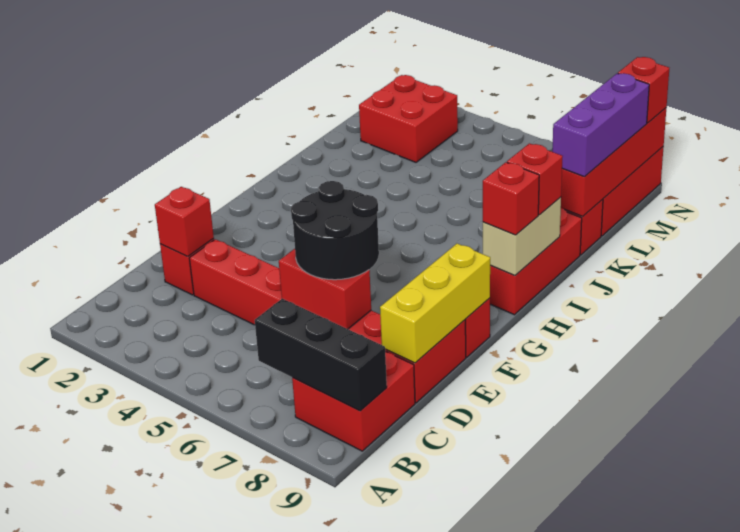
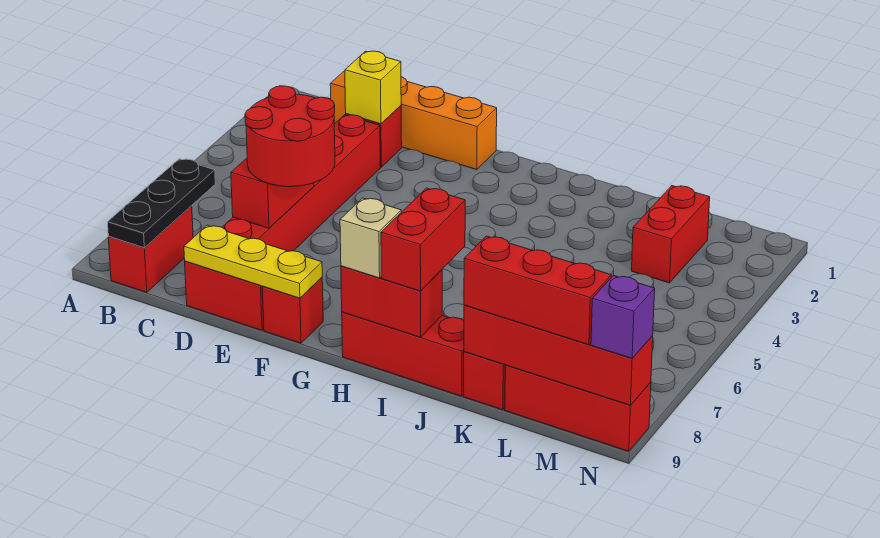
black 1x3 brick [255,299,387,411] -> black 1x3 plate [108,159,215,248]
red 2x2 brick [292,351,415,451] -> red 1x2 brick [108,206,193,292]
none -> orange 1x4 brick [330,71,497,170]
red 1x1 brick [155,187,214,256] -> yellow 1x1 brick [345,51,401,124]
black 2x2 round brick [291,181,379,280] -> red 2x2 round brick [245,86,335,187]
yellow 1x3 brick [380,244,490,363] -> yellow 1x3 plate [184,225,322,298]
tan 1x2 brick [483,197,561,275] -> red 1x2 brick [341,266,442,337]
red 1x1 brick [483,162,539,235] -> tan 1x1 brick [340,198,401,278]
red 1x1 brick [507,143,563,215] -> red 1x2 brick [381,188,465,291]
purple 1x3 brick [552,73,649,177] -> red 1x3 brick [464,236,611,345]
red 2x2 brick [359,75,458,162] -> red 1x2 brick [632,186,710,283]
red 1x1 brick [618,57,669,123] -> purple 1x1 brick [591,275,655,358]

